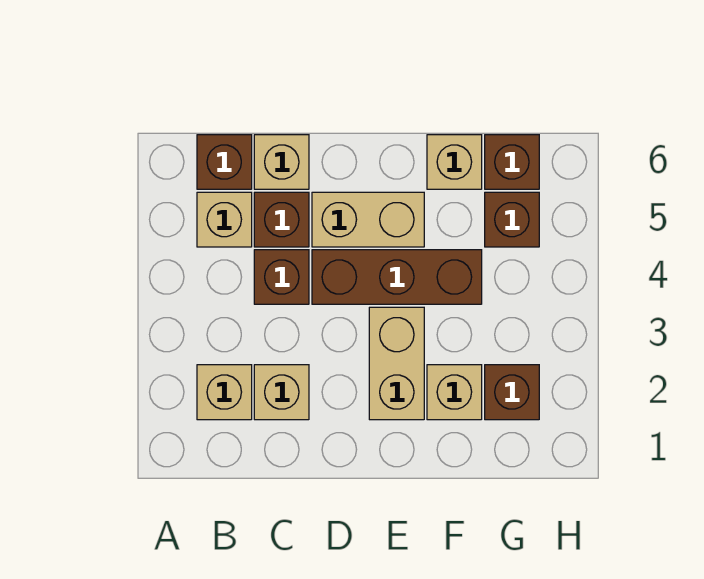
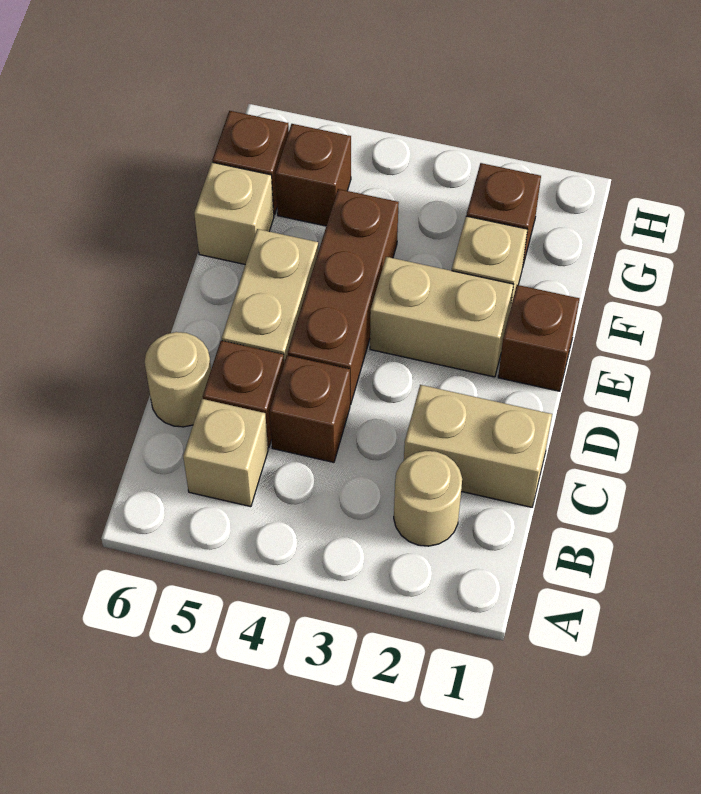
tan 1x1 brick [197,365,252,420] -> tan 1x1 round brick [394,451,462,546]
brown 1x1 brick [197,135,252,189] -> brown 1x1 brick moved to [498,285,579,391]
tan 1x1 brick [254,365,309,420] -> tan 1x2 brick [404,385,552,507]
tan 1x1 brick [254,135,309,189] -> tan 1x1 round brick [145,332,211,427]

